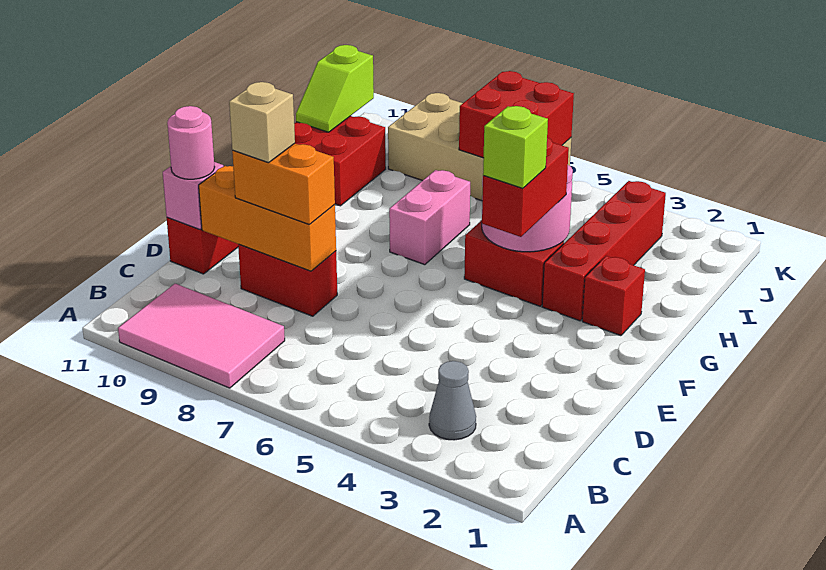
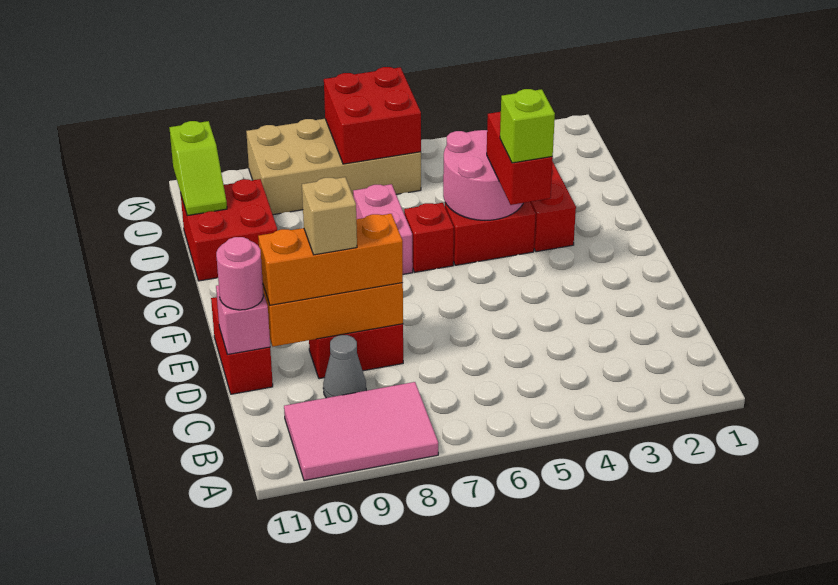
grey 1x1 cone [429,361,476,440] -> grey 1x1 cone moved to [323,335,366,398]
orange 1x2 brick [232,143,335,224] -> orange 1x3 brick [258,214,403,305]
red 1x1 brick [582,256,645,336] -> red 1x1 brick moved to [404,203,454,272]

